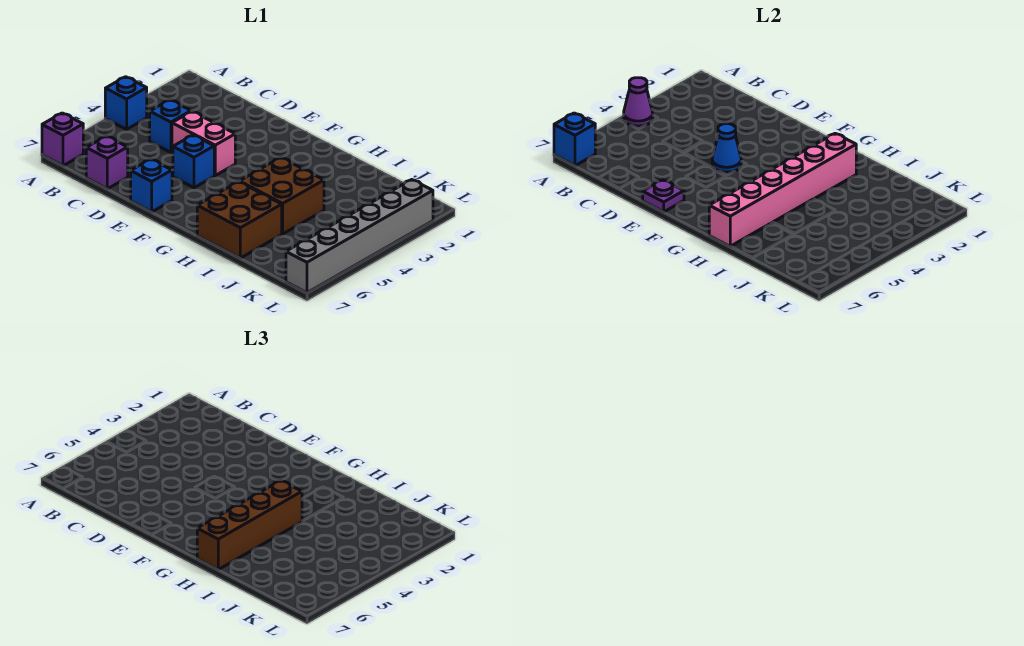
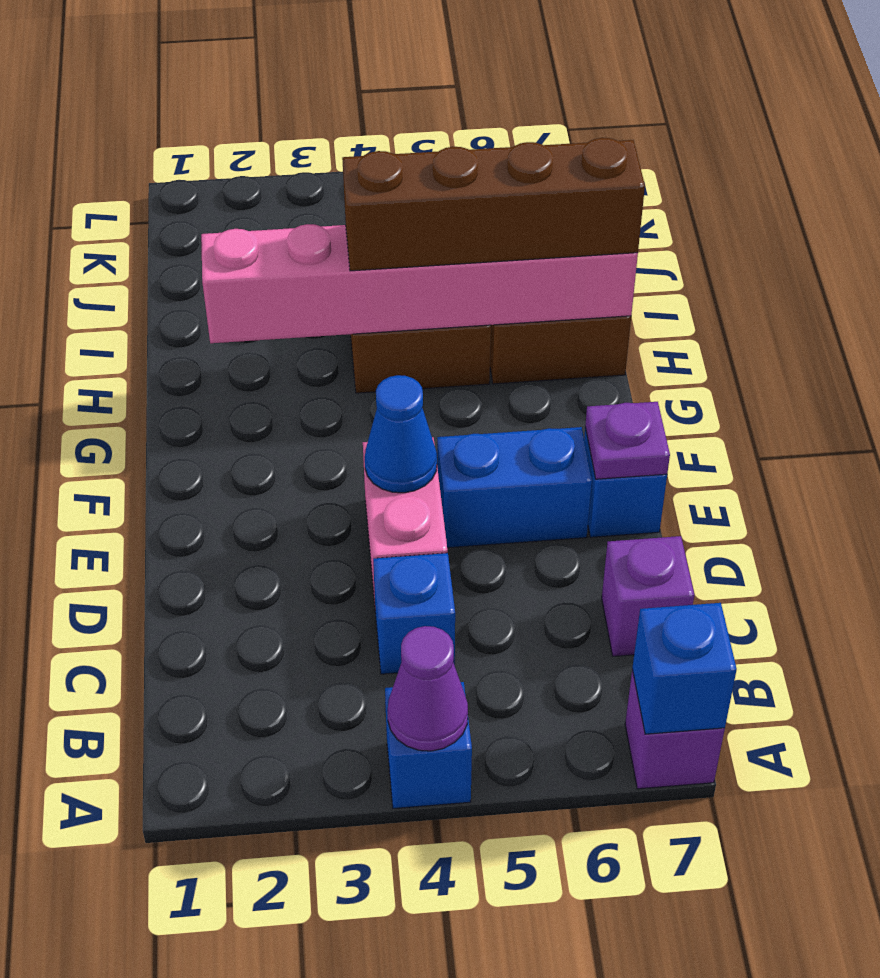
blue 1x1 brick [173,135,214,188] -> blue 1x2 brick [437,427,592,548]
grey 1x6 brick [286,180,433,293] -> none

